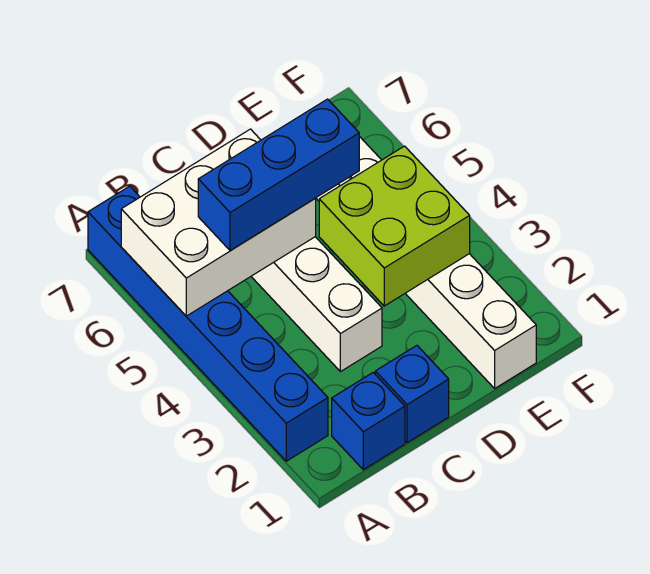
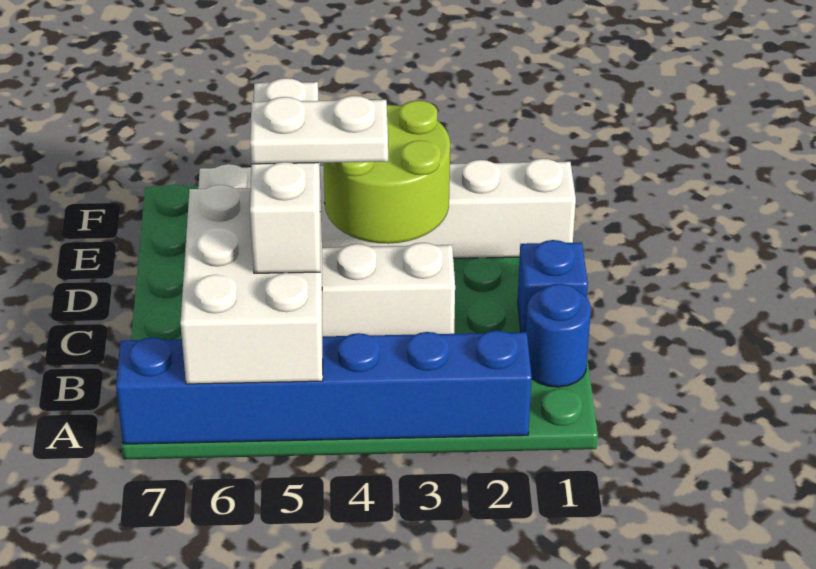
blue 1x1 brick [332,373,405,470] -> blue 1x1 round brick [526,284,591,387]
blue 1x3 brick [198,99,359,251] -> white 1x3 brick [250,78,320,273]
none -> white 1x2 plate [250,96,388,164]
lime 2x2 brick [319,146,470,306] -> lime 2x2 round brick [324,100,450,244]

